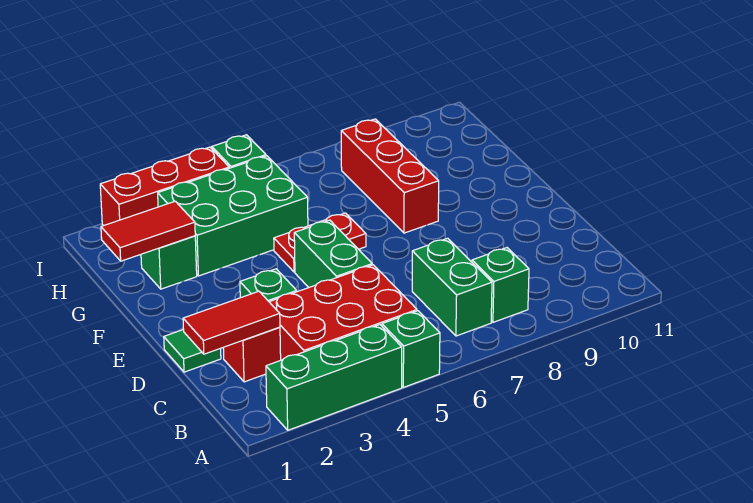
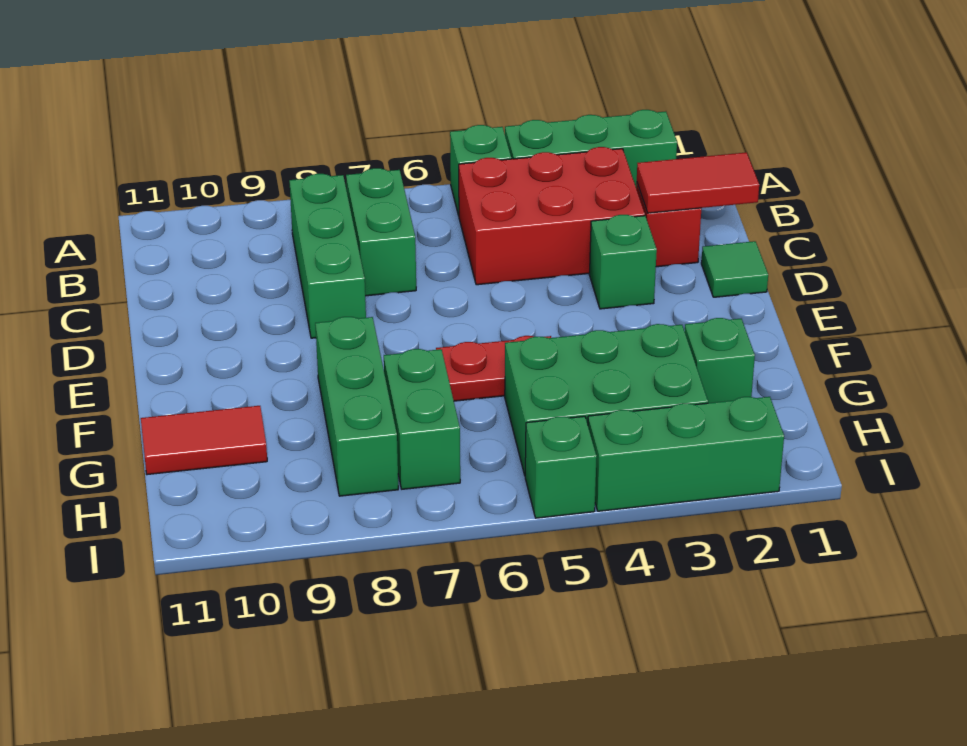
green 1x1 brick [472,248,529,322] -> green 1x3 brick [289,174,366,338]
green 1x2 brick [294,220,372,287] -> green 1x2 brick moved to [384,349,460,489]
red 1x3 brick [341,119,439,233] -> green 1x3 brick [315,317,398,496]
red 1x2 tile [101,201,195,261] -> red 1x2 tile moved to [141,406,267,475]
red 1x3 brick [100,147,229,226] -> green 1x3 brick [588,397,784,511]

